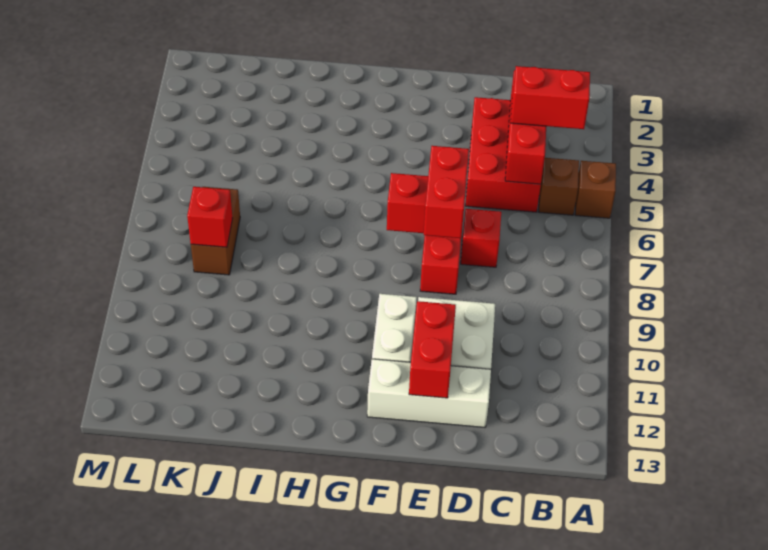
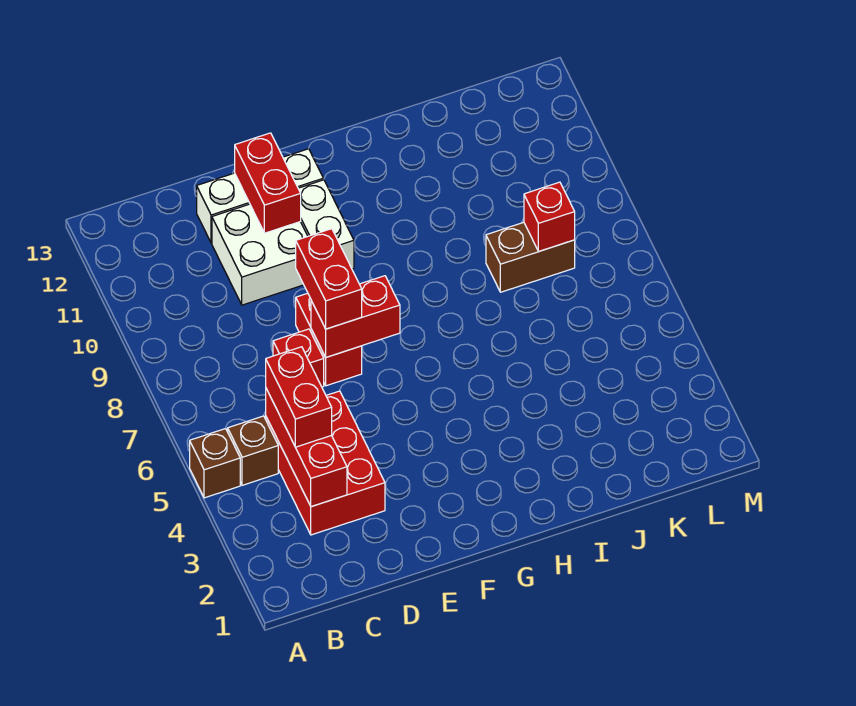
red 1x2 brick [511,66,590,129] -> red 1x2 brick turned to [266,347,332,447]
brown 1x2 brick [191,187,240,275] -> brown 1x2 brick turned to [486,222,575,292]

